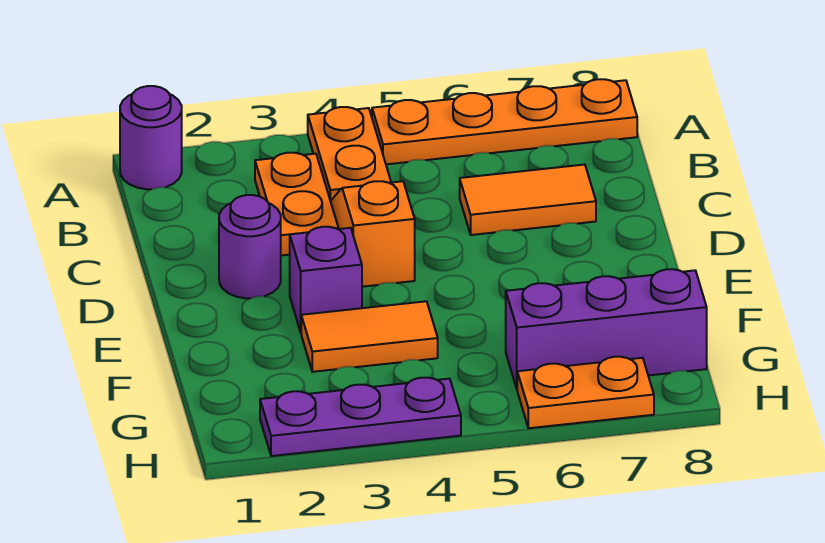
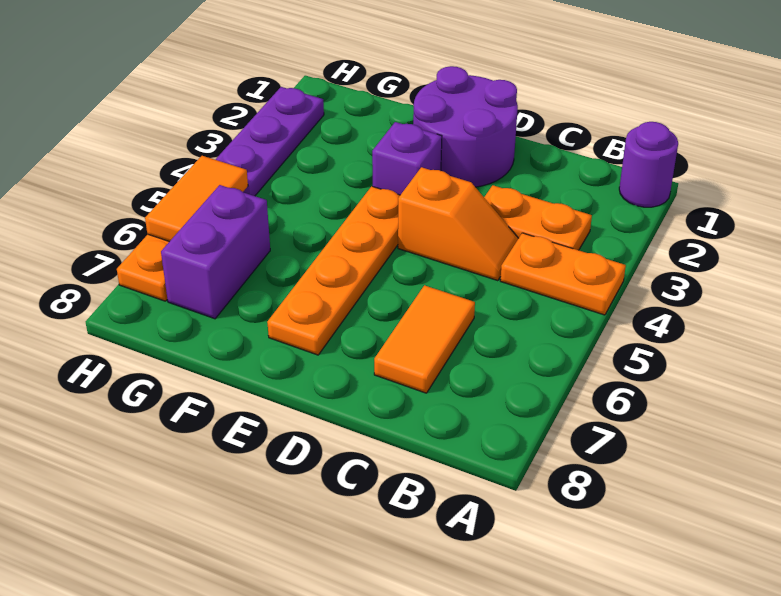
orange 1x4 plate [372,79,637,164] -> orange 1x4 plate moved to [267,186,400,355]
purple 1x1 round brick [219,195,281,298] -> purple 2x2 round brick [413,66,518,187]
orange 1x2 tile [301,301,438,372] -> orange 1x2 tile moved to [145,156,248,242]
purple 1x3 brick [506,269,707,388] -> purple 1x2 brick [161,185,270,319]

